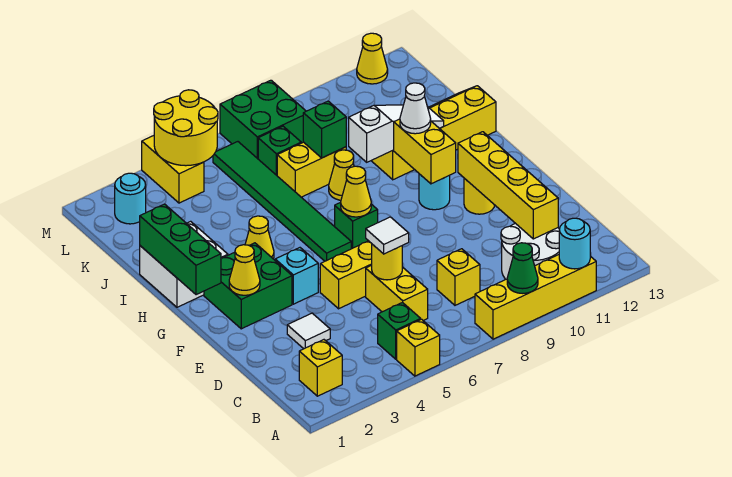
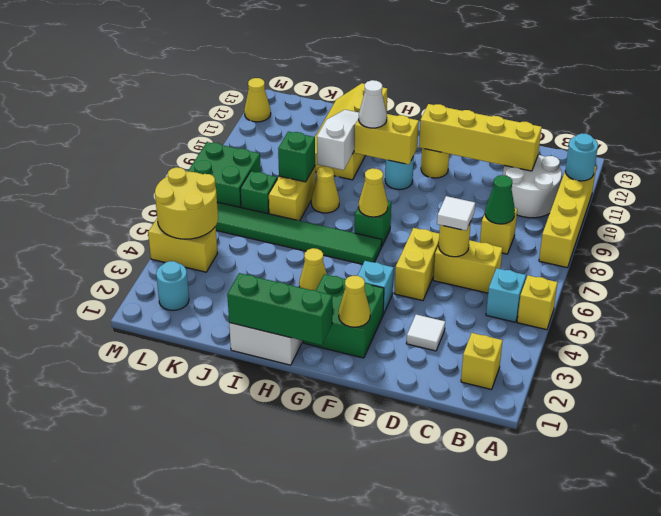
green 1x1 cone [507,243,538,293] -> green 1x1 cone moved to [485,175,515,224]
green 1x1 brick [378,302,421,359] -> cyan 1x1 brick [486,268,526,322]

